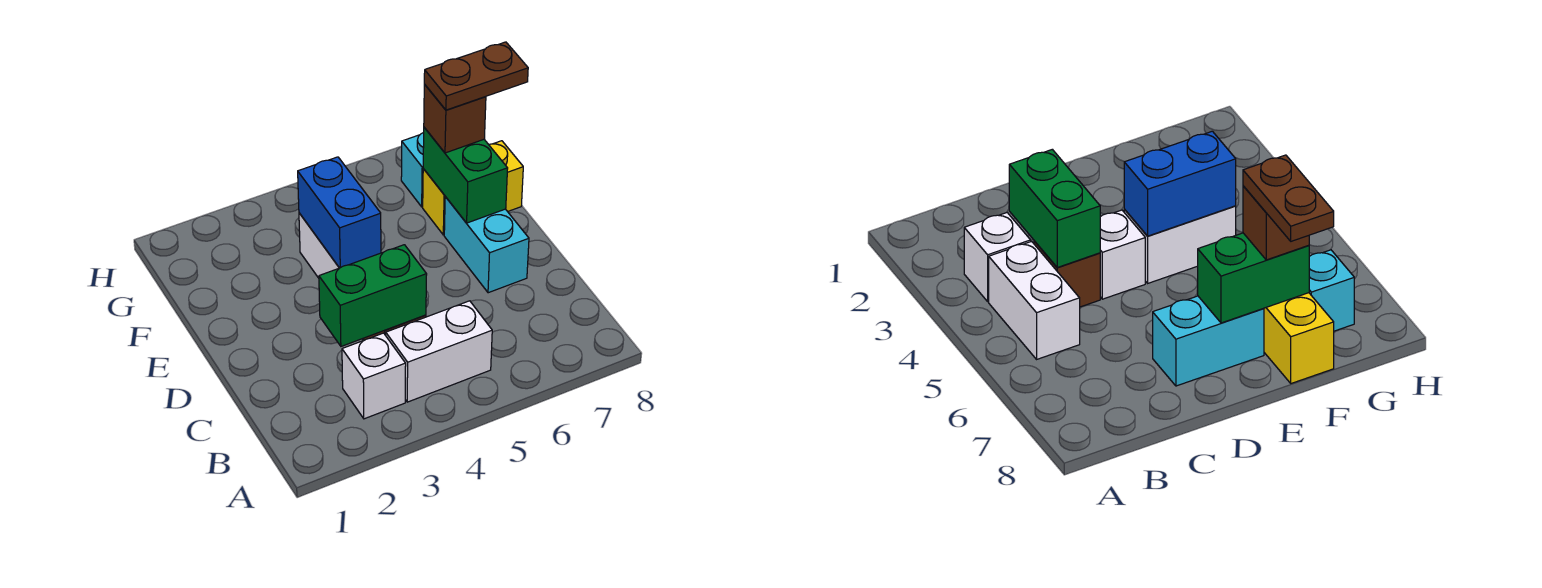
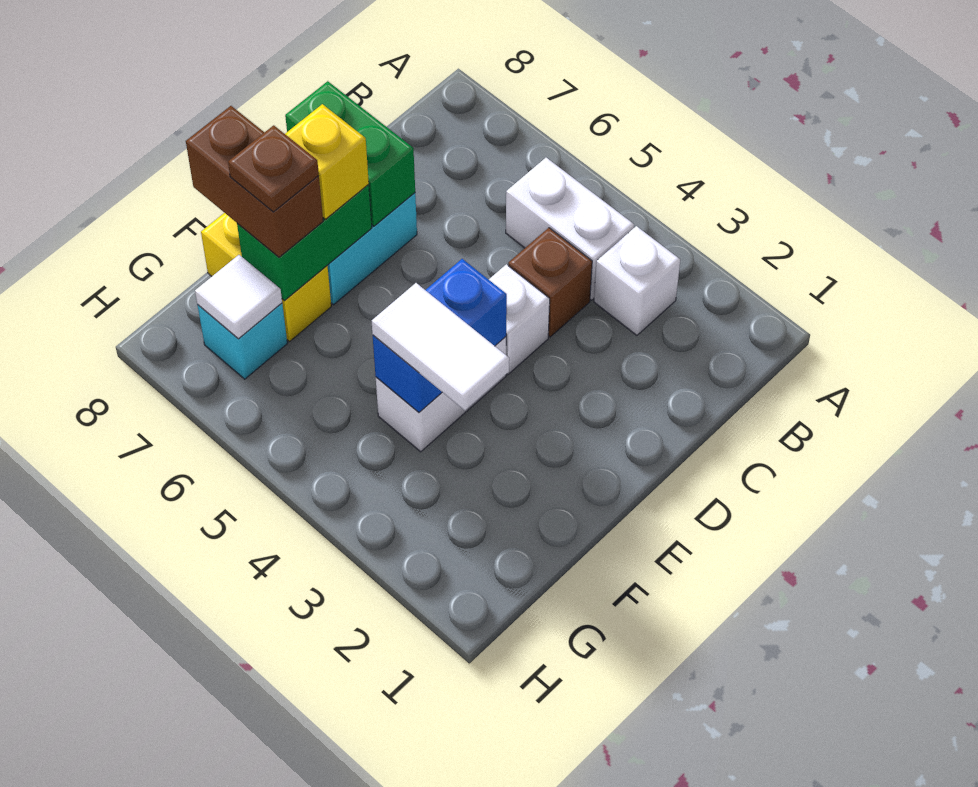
green 1x2 brick [319,245,427,346] -> green 1x2 brick moved to [285,81,415,226]
none -> yellow 1x1 brick [285,104,369,219]
none -> white 1x2 tile [372,283,509,410]
brown 1x1 brick [424,84,486,153] -> brown 1x2 brick [186,106,323,257]
brown 1x2 plate [424,42,528,110] -> brown 1x1 plate [228,125,319,212]
none -> white 1x1 tile [195,255,282,339]

